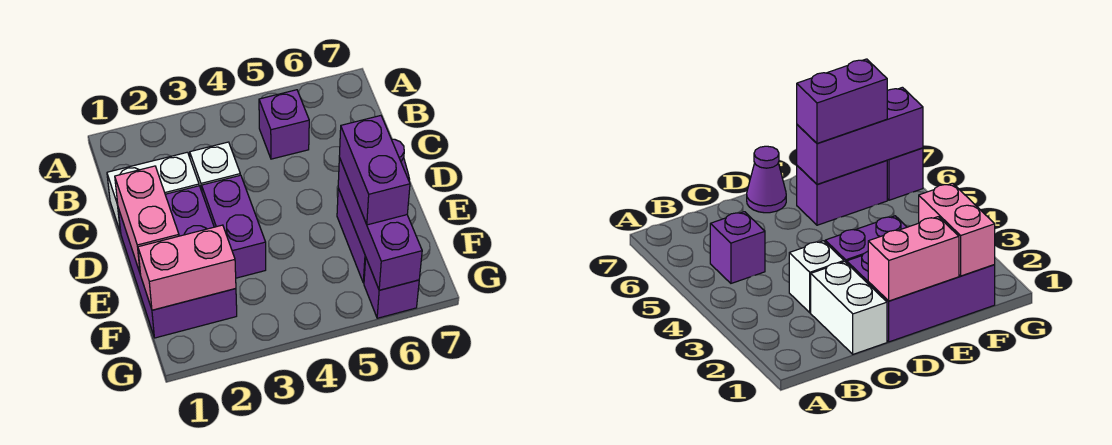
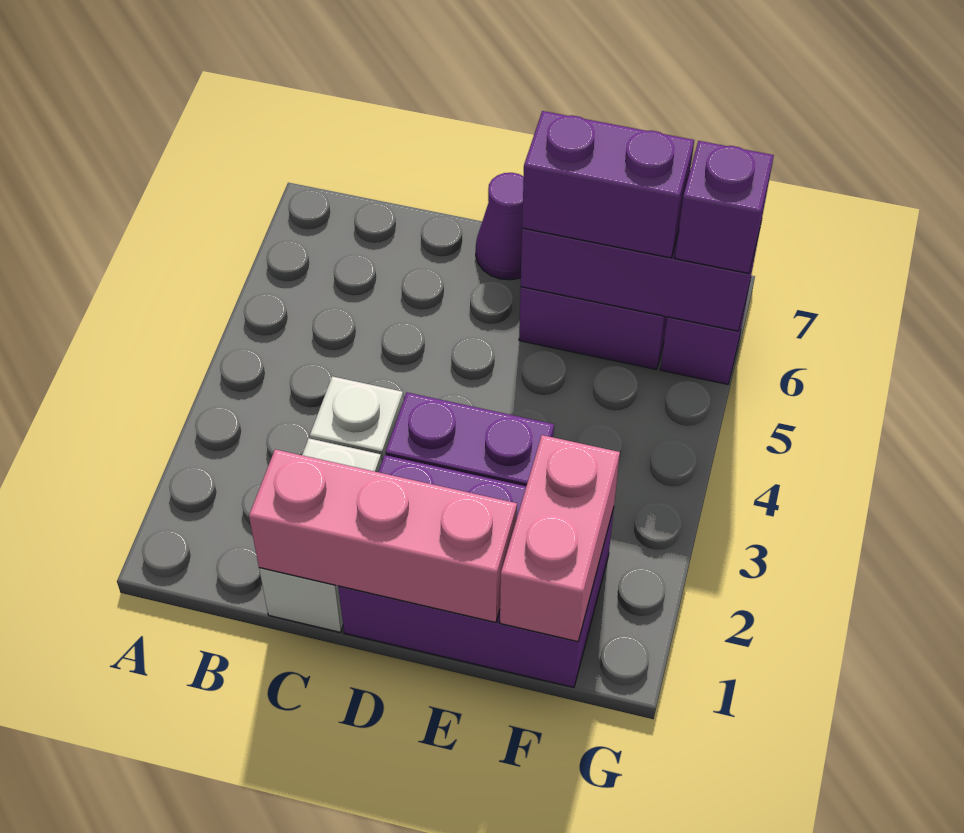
purple 1x1 brick [259,90,309,159] -> purple 1x1 brick moved to [675,141,774,274]
pink 1x2 brick [115,166,179,272] -> pink 1x3 brick [249,449,517,622]

